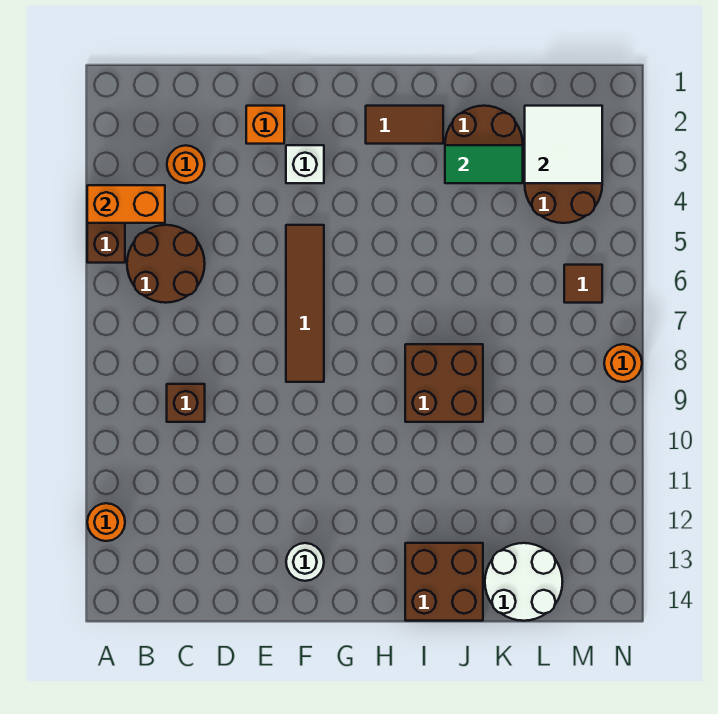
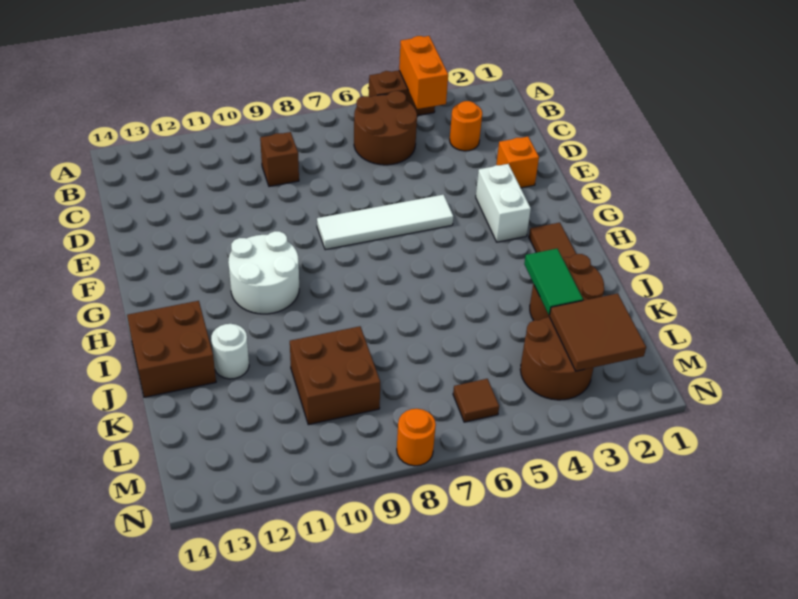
orange 1x1 round brick [87,503,125,541] -> none
white 1x1 brick [286,145,324,183] -> white 1x2 brick [476,164,531,242]
brown 1x4 tile [286,225,324,382] -> white 1x4 tile [317,195,453,250]
white 1x1 round brick [286,543,324,581] -> white 1x1 round brick moved to [211,324,249,379]
brown 2x2 brick [405,344,483,422] -> brown 2x2 brick moved to [290,326,380,425]
white 2x2 round brick [485,543,563,621] -> white 2x2 round brick moved to [228,231,299,314]
white 2x2 tile [525,106,602,183] -> brown 2x2 tile [549,293,646,371]

